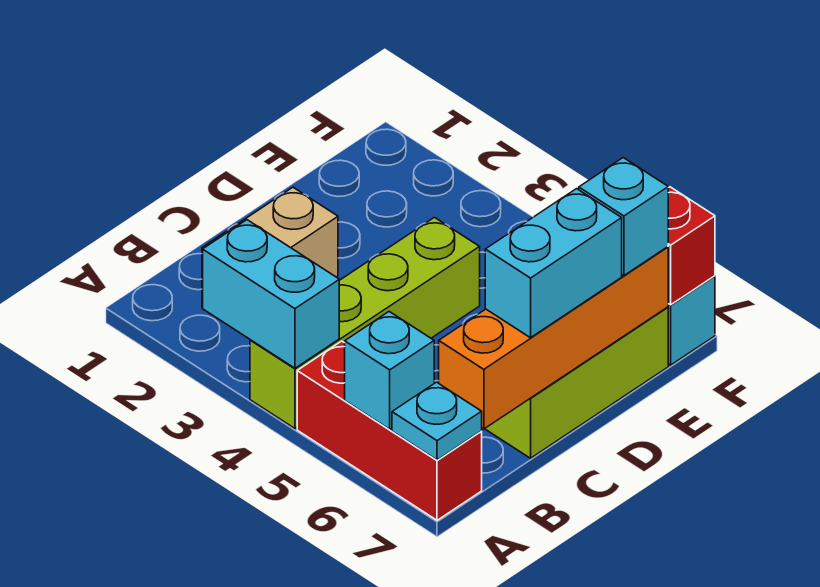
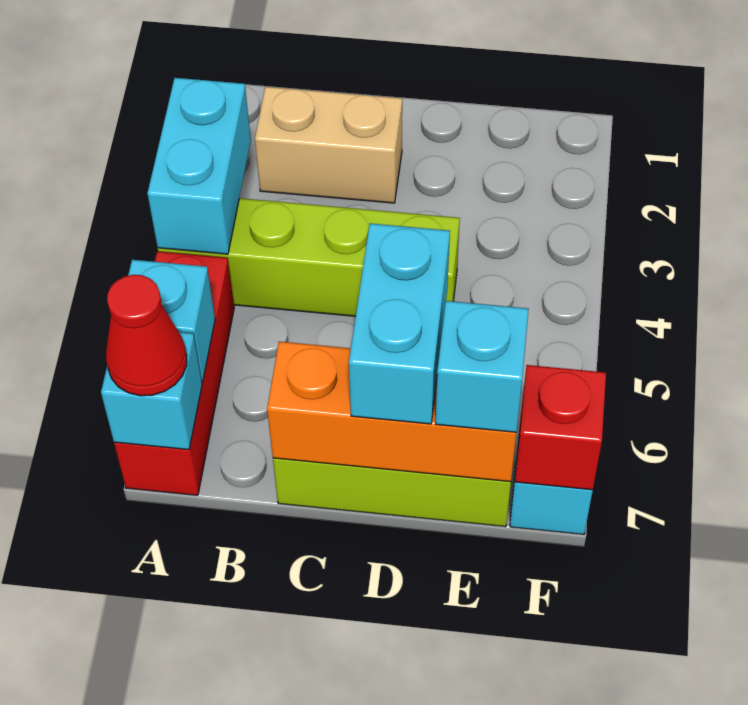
cyan 1x1 plate [392,382,482,460] -> cyan 1x1 brick [101,332,202,450]
none -> red 1x1 cone [106,275,187,396]
orange 1x4 brick [439,247,668,429] -> orange 1x3 brick [267,342,516,482]
cyan 1x2 brick [485,189,622,338] -> cyan 1x2 brick turned to [349,223,450,424]

